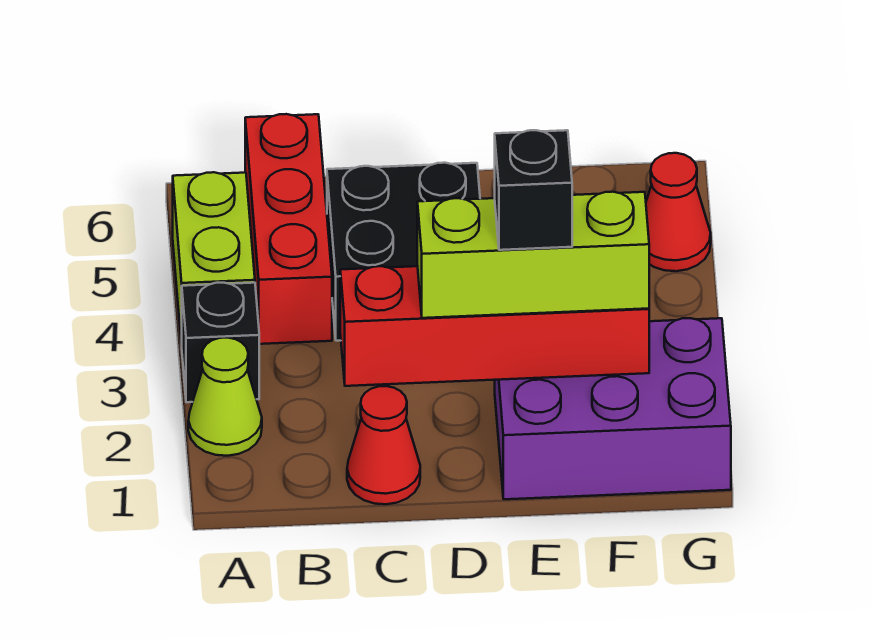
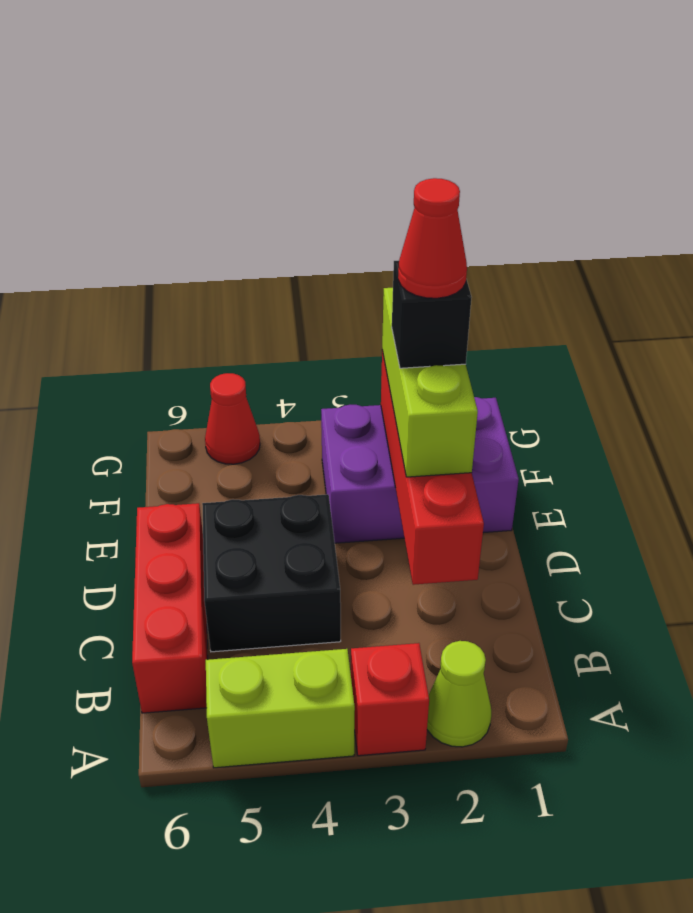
black 1x1 brick [182,283,259,402] -> red 1x1 brick [351,643,429,756]
red 1x3 brick [245,114,332,344] -> red 1x3 brick turned to [132,503,208,713]
red 1x1 cone [347,386,420,504] -> red 1x1 cone moved to [398,178,467,298]
purple 2x3 brick [495,318,731,499] -> purple 2x3 brick turned to [321,397,519,543]

